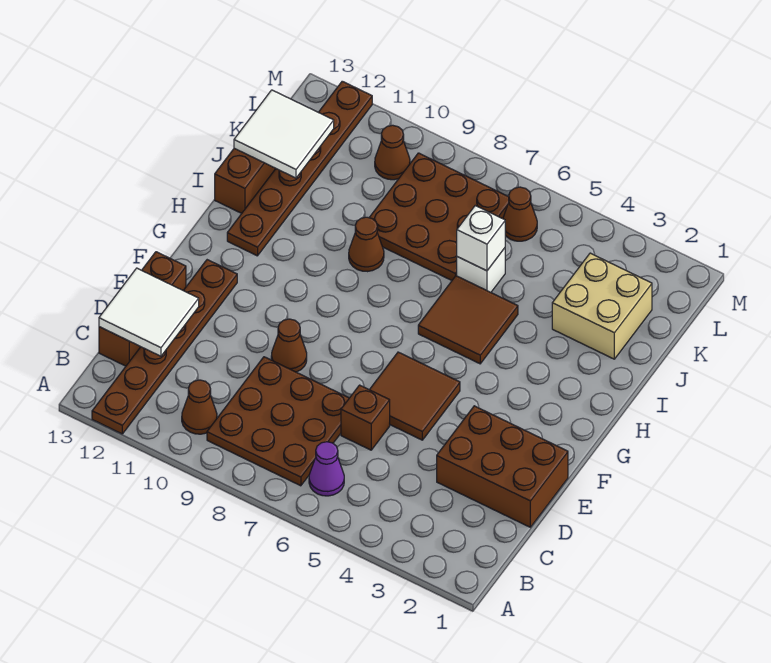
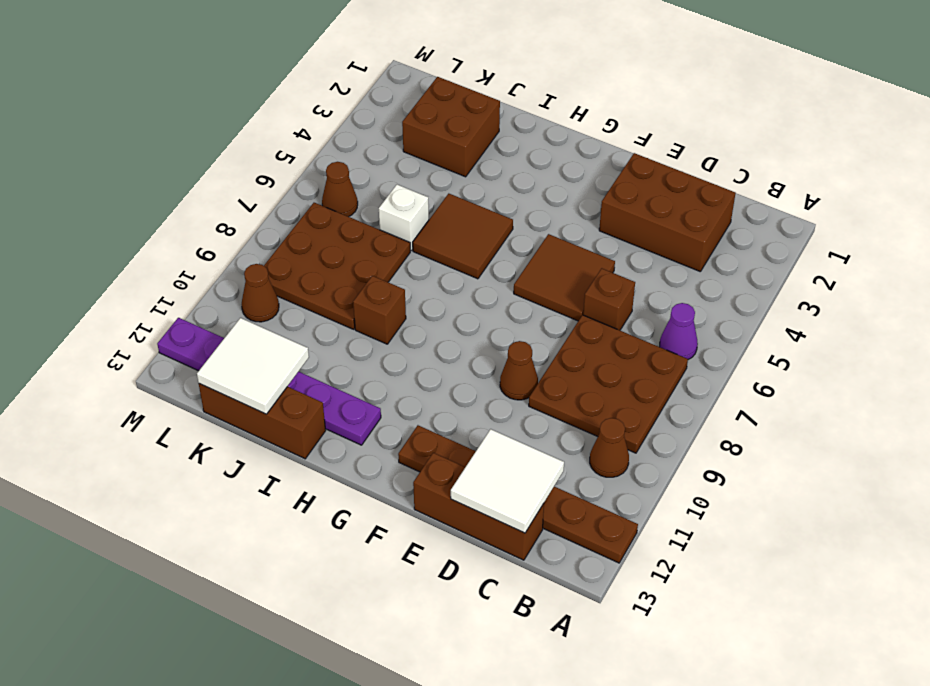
brown 2x3 brick [437,406,568,527] -> brown 2x3 brick turned to [599,153,735,272]
brown 1x6 plate [227,81,372,256] -> purple 1x6 plate [157,318,381,445]
brown 1x1 cone [349,217,384,272] -> brown 1x1 brick [353,276,406,344]
tan 2x2 brick [552,253,652,359] -> brown 2x2 brick [402,77,500,177]
white 1x1 brick [457,206,505,271] -> none

